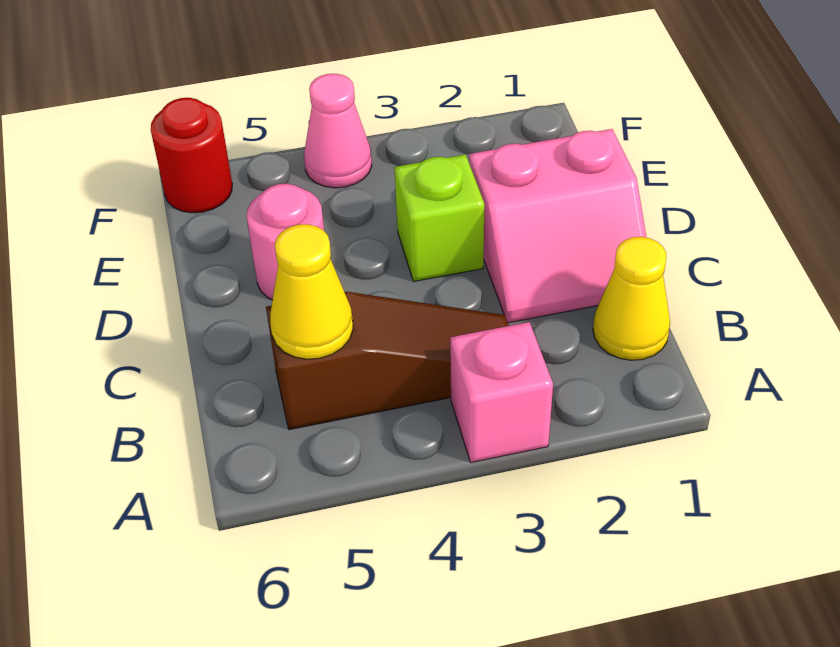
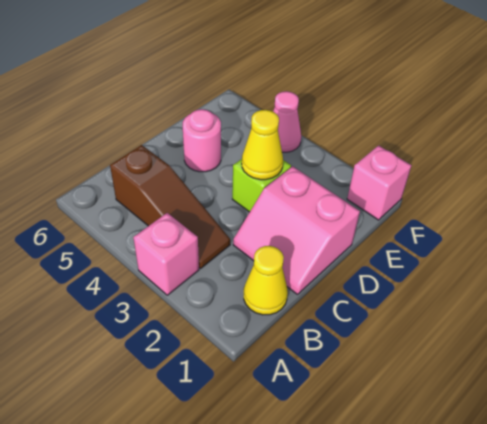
yellow 1x1 cone [270,224,353,359] -> yellow 1x1 cone moved to [242,110,283,180]
none -> pink 1x1 brick [347,146,411,220]
red 1x1 round brick [151,98,232,213] -> none

